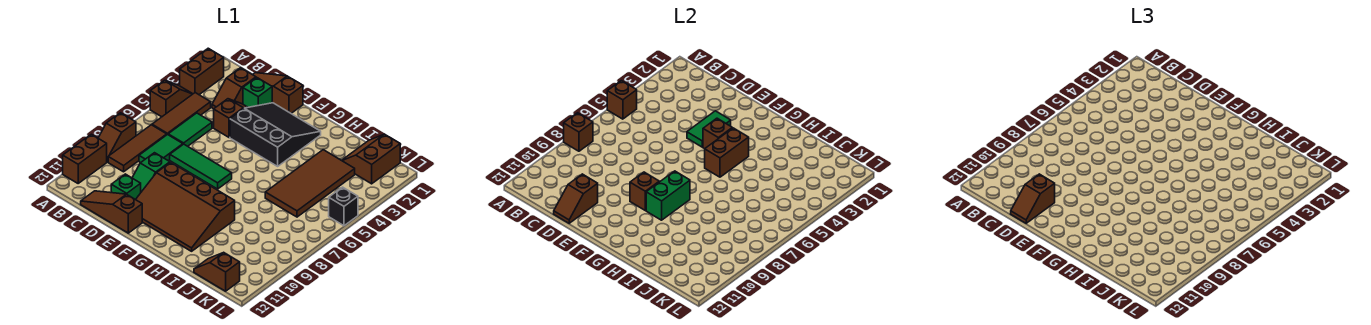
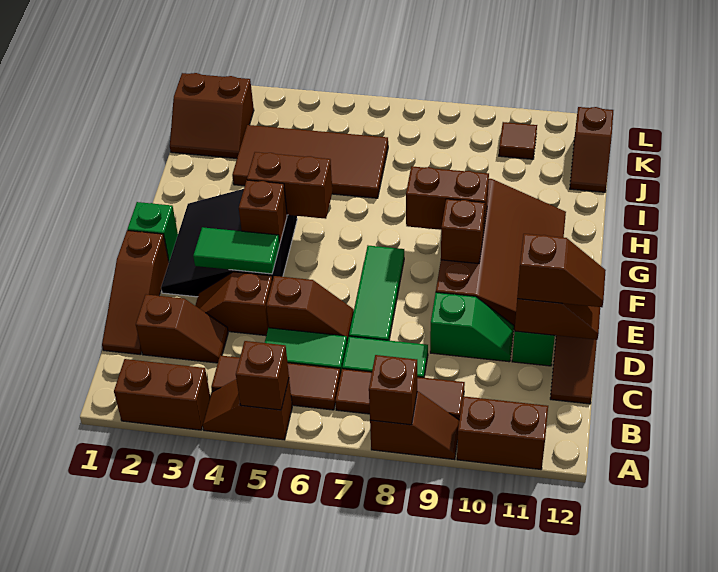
green 1x1 brick [243,77,272,107] -> green 1x1 brick moved to [127,202,178,261]
none -> brown 1x2 slope [266,276,354,342]
green 1x2 brick [646,171,690,220] -> brown 1x2 brick [406,166,489,232]
none -> brown 1x1 tile [499,122,537,159]
black 1x1 brick [329,187,358,226] -> none

